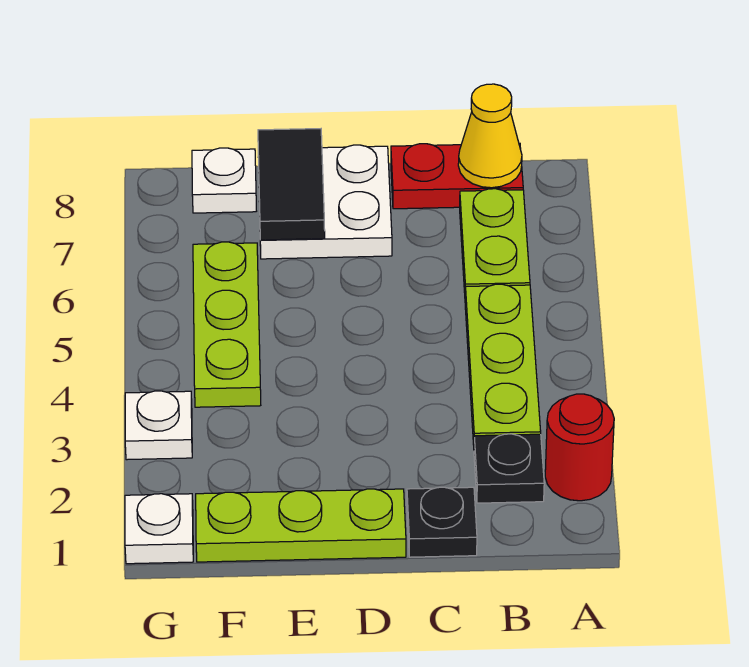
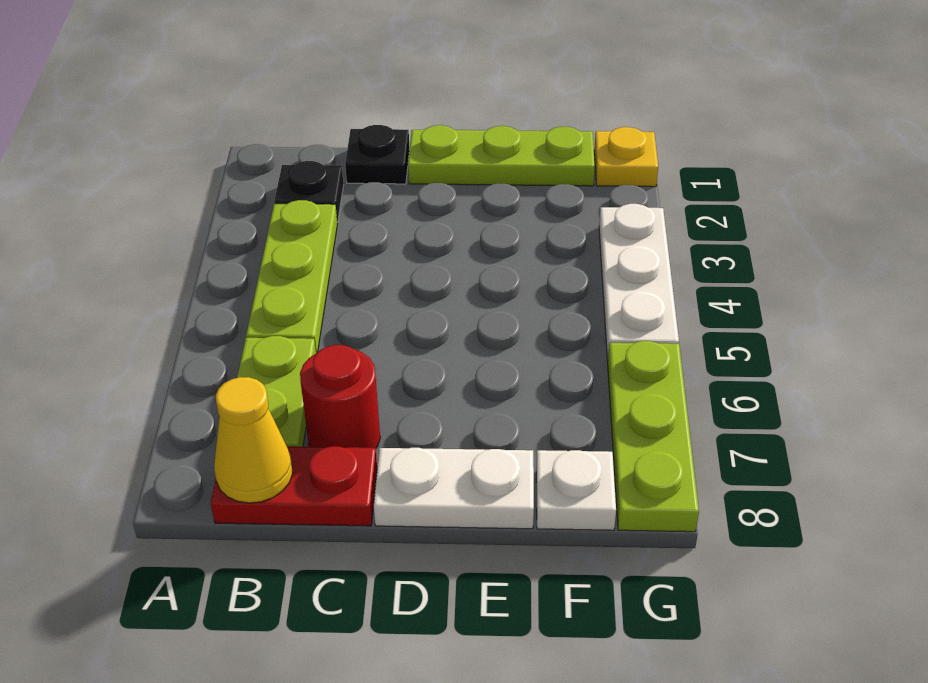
red 1x1 round brick [545,394,614,501] -> red 1x1 round brick moved to [300,345,380,448]
white 2x2 plate [259,145,392,259] -> white 1x2 plate [374,448,534,529]
black 1x2 tile [258,129,325,240] -> none
lime 1x3 plate [193,242,261,407] -> lime 1x3 plate moved to [608,341,699,532]
white 1x1 plate [125,494,193,564] -> yellow 1x1 plate [594,127,658,187]
white 1x1 plate [125,391,192,460] -> white 1x3 plate [599,204,679,360]

